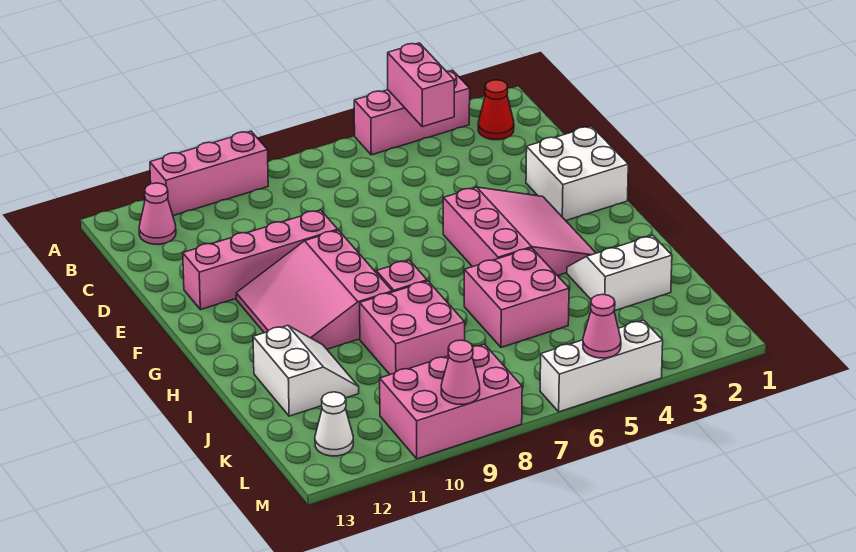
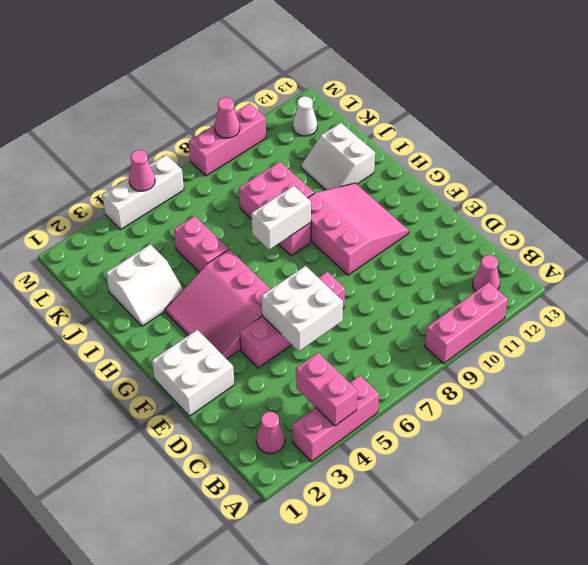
red 1x1 cone [478,80,514,140] -> pink 1x1 cone [256,412,285,454]
none -> white 2x2 brick [261,266,343,351]
pink 1x4 brick [183,210,338,310] -> pink 1x4 brick moved to [240,272,345,368]
none -> white 1x2 brick [251,186,311,250]
pink 2x2 brick [464,248,569,347] -> pink 1x2 brick [174,216,229,272]
pink 2x3 brick [380,344,522,459] -> pink 1x3 brick [189,103,266,176]

